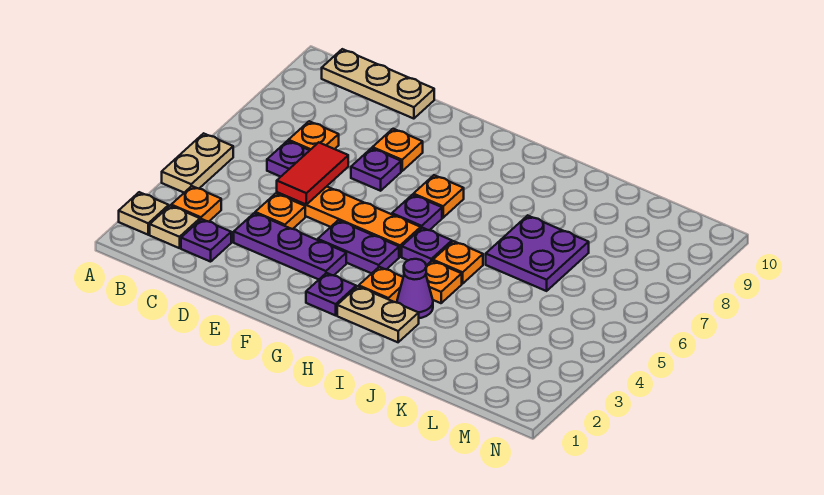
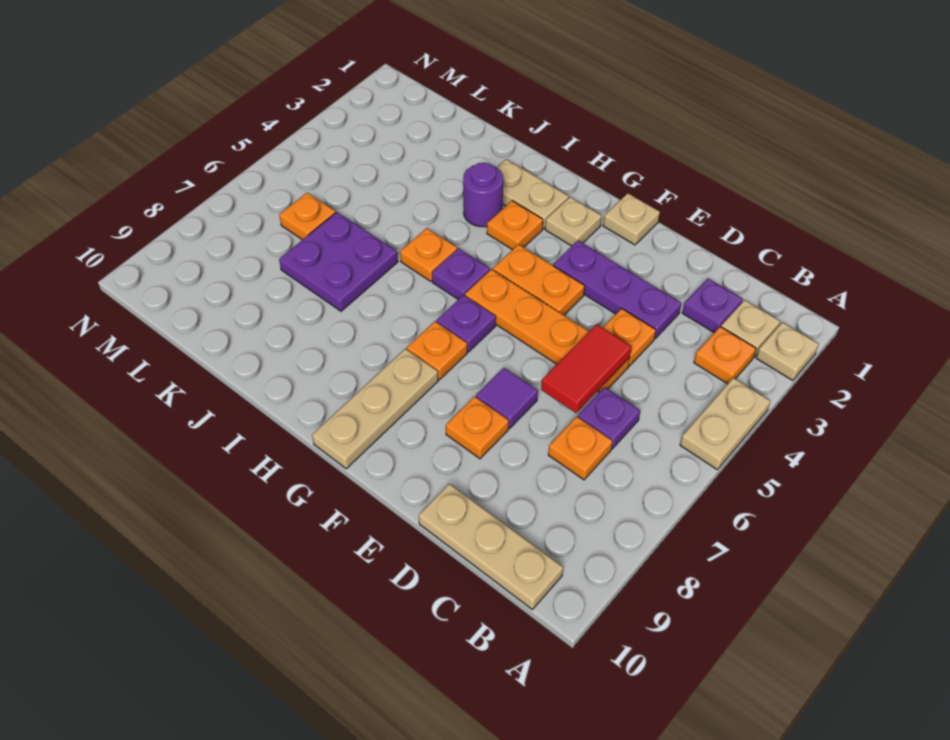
purple 1x1 plate [351,148,401,191] -> purple 1x1 tile [476,368,538,428]
none -> tan 1x1 plate [603,193,660,245]
purple 1x2 plate [318,220,399,273] -> orange 1x2 plate [493,244,585,315]
purple 1x1 plate [306,273,356,315] -> tan 1x1 plate [545,197,602,246]
none -> tan 1x3 plate [312,349,438,469]
purple 1x1 cone [397,259,433,318] -> purple 1x1 round brick [463,163,503,227]
orange 1x1 plate [426,261,462,303] -> orange 1x1 plate moved to [279,193,336,240]

